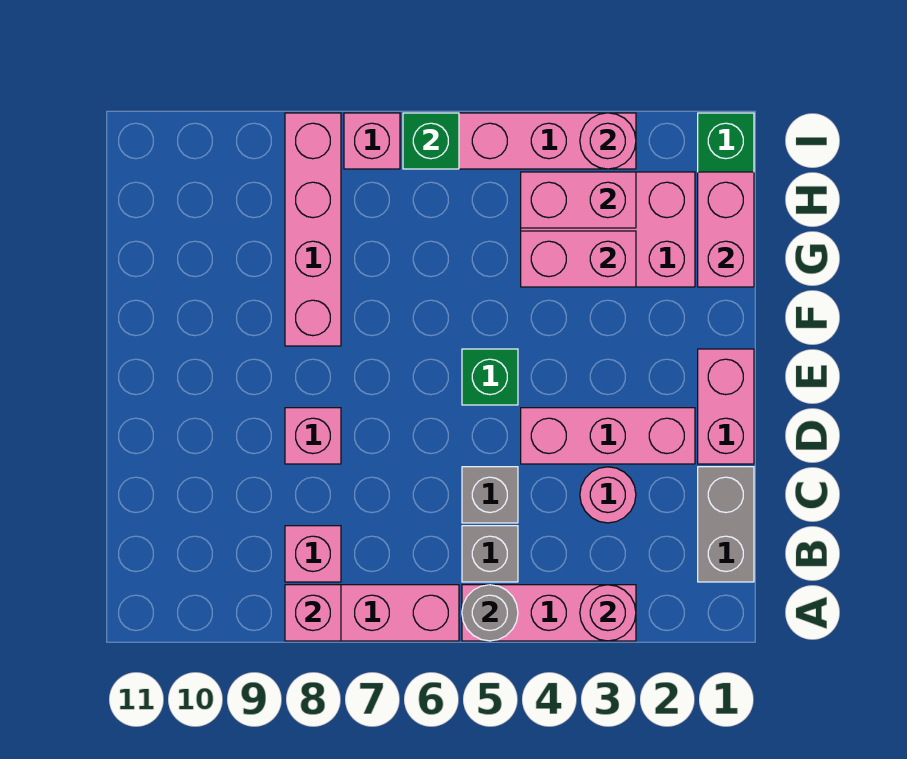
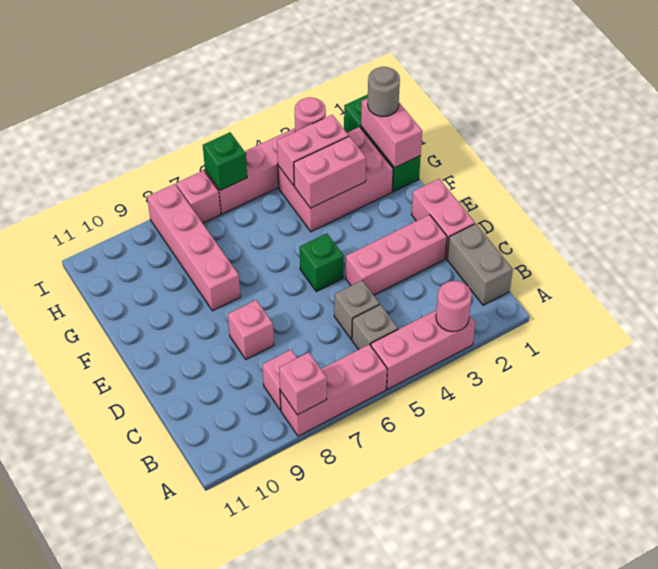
grey 1x1 round brick [462,585,518,641] -> grey 1x1 round brick moved to [368,67,400,117]
pink 1x1 round brick [580,467,636,523] -> none

